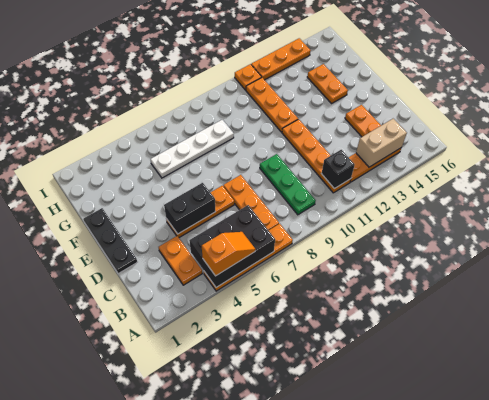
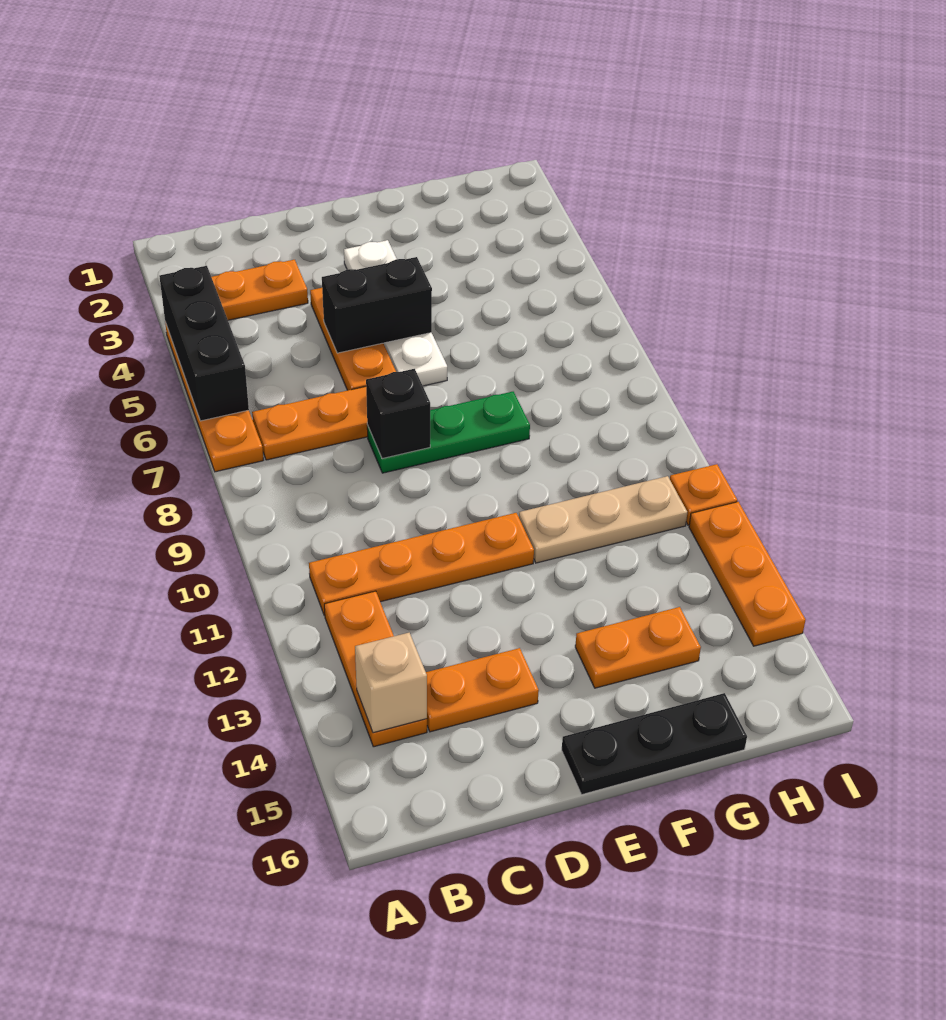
black 2x3 brick [189,205,275,287] -> black 1x3 brick [160,266,249,421]
orange 1x2 slope [202,232,256,276] -> none
green 1x3 plate [260,154,316,215] -> green 1x3 plate moved to [367,392,530,473]
black 1x1 brick [321,150,355,189] -> black 1x1 brick moved to [366,369,430,459]
tan 1x2 brick [356,119,407,167] -> tan 1x1 brick [355,633,427,733]
black 1x3 plate [84,208,137,274] -> black 1x3 plate moved to [562,693,747,795]
black 1x2 brick [164,183,215,234] -> black 1x2 brick turned to [322,257,432,353]
orange 1x3 plate [246,78,298,132] -> tan 1x3 plate [519,476,687,563]
white 1x4 plate [150,120,234,178] -> white 1x4 plate moved to [344,240,447,386]

